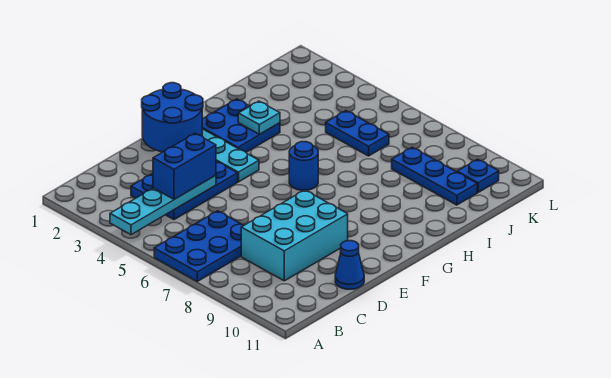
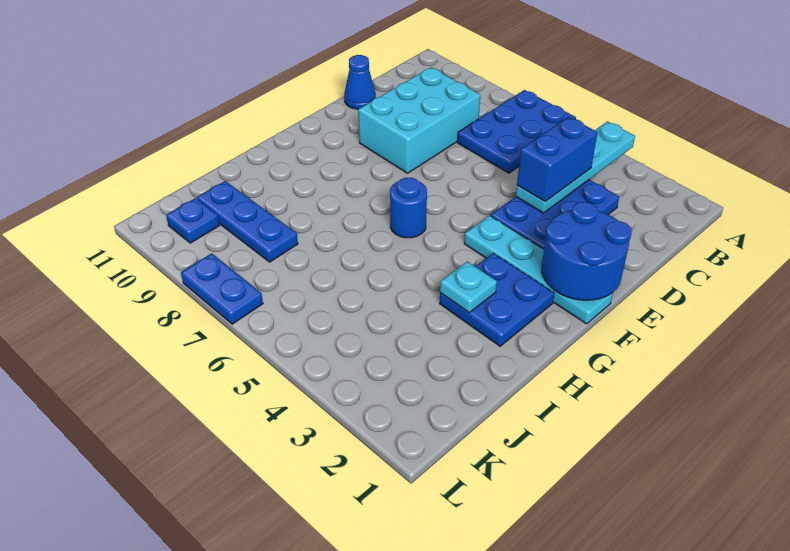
blue 1x2 plate [326,111,389,156] -> blue 1x2 plate moved to [181,253,263,324]

